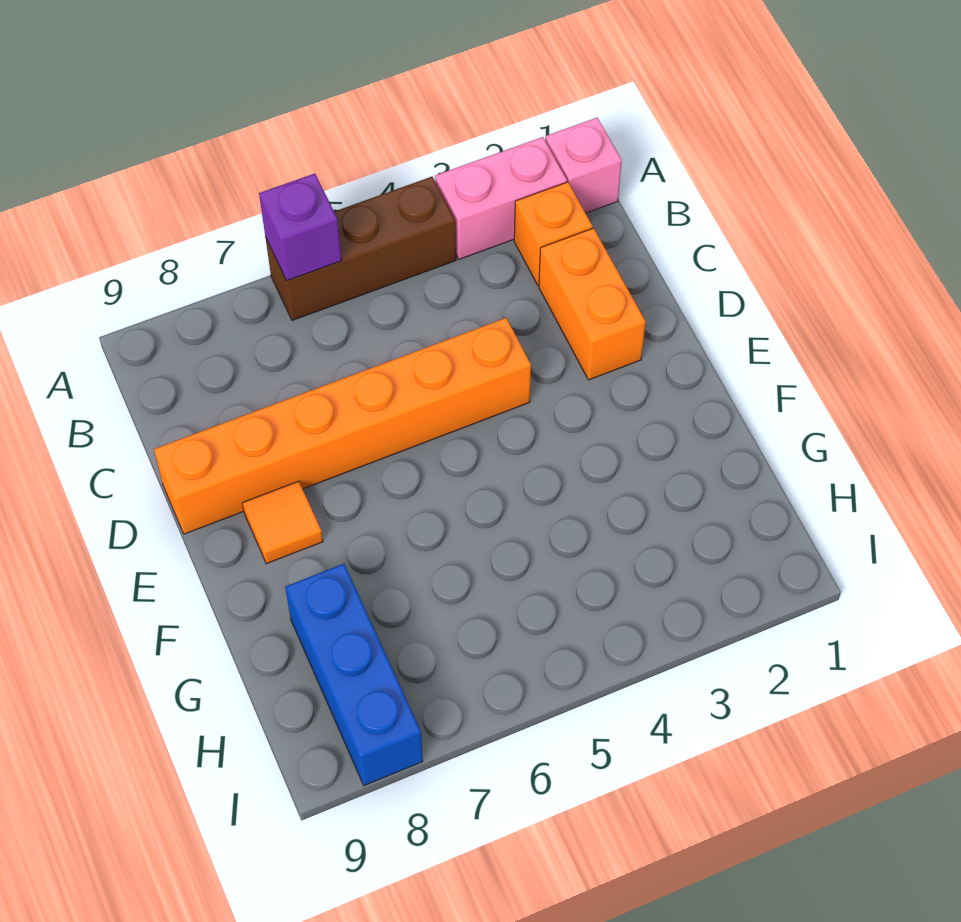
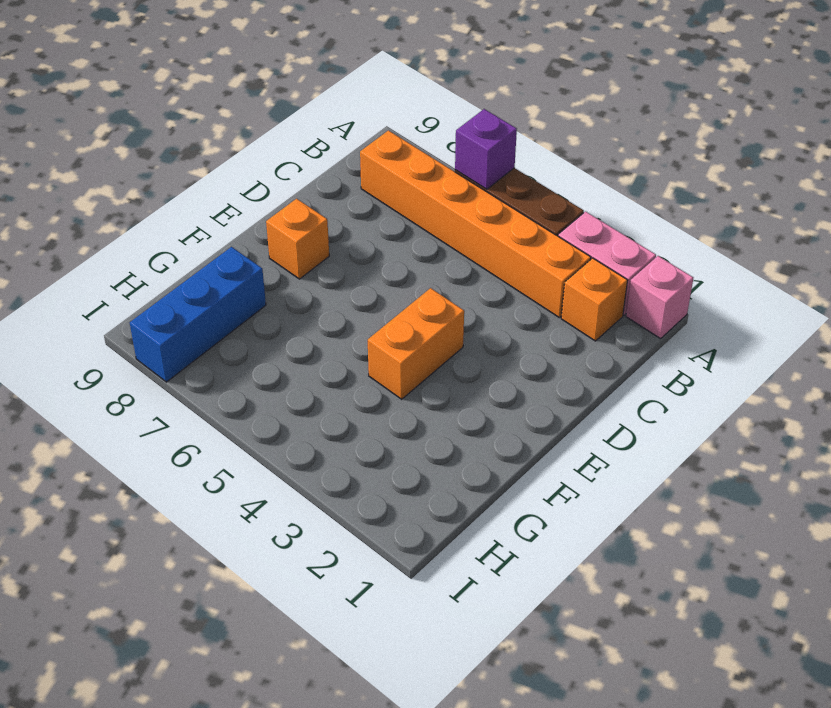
orange 1x2 brick [539,228,646,380] -> orange 1x2 brick moved to [368,288,464,399]
orange 1x6 brick [154,318,531,534] -> orange 1x6 brick moved to [360,131,591,318]
orange 1x1 tile [242,481,323,564] -> orange 1x1 brick [266,199,329,279]

